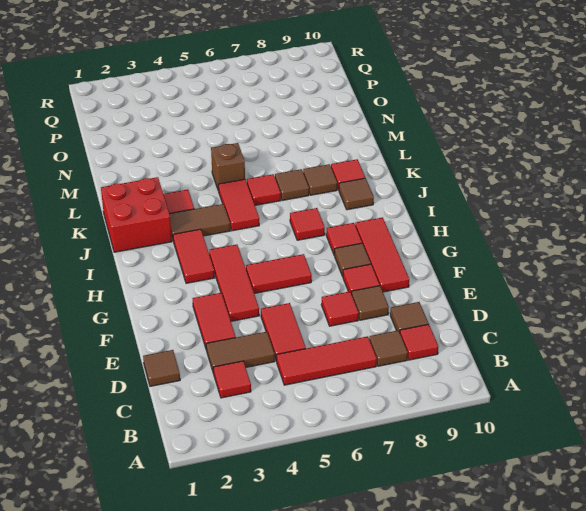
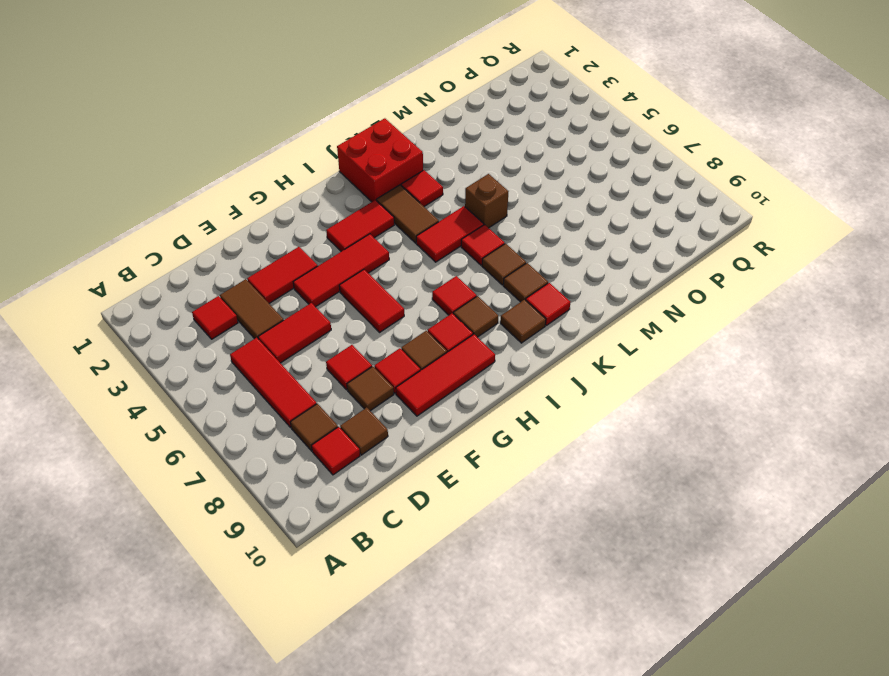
brown 1x1 tile [143,350,180,386] -> brown 1x1 tile moved to [453,296,498,337]

